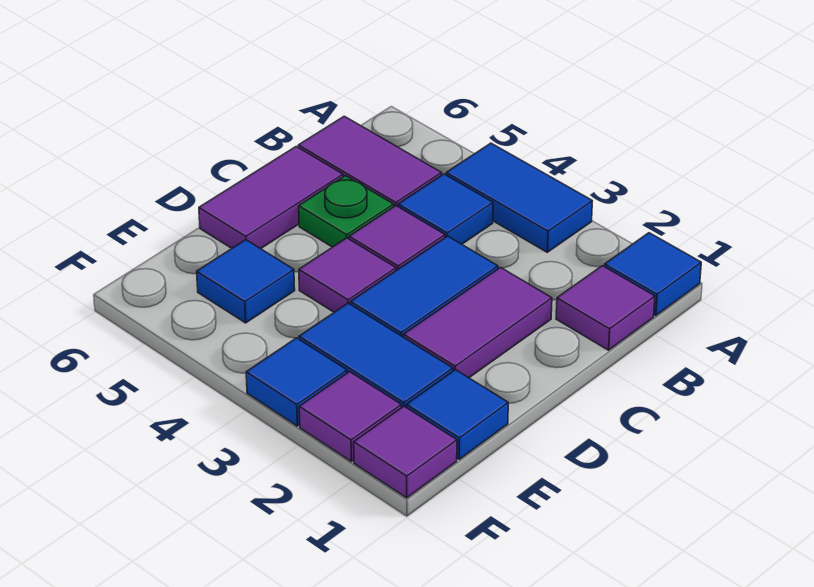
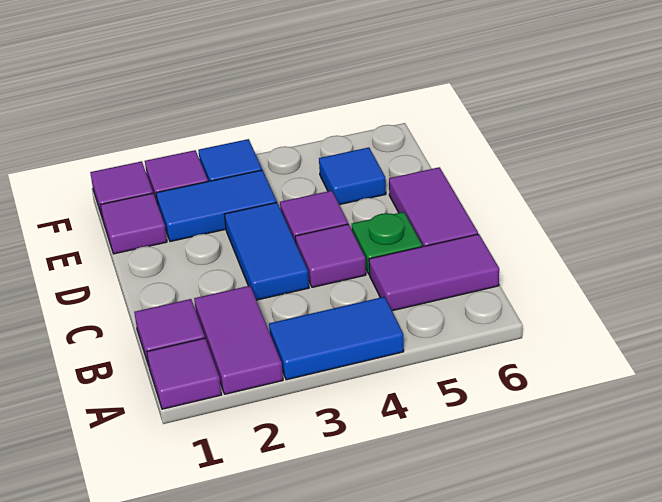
blue 1x1 tile [604,233,701,316] -> purple 1x1 tile [147,338,221,409]
blue 1x1 tile [398,174,493,244] -> none
purple 1x2 tile [404,268,552,378] -> purple 1x2 tile moved to [194,286,283,394]
blue 1x1 tile [407,370,508,459] -> purple 1x1 tile [100,193,167,254]

